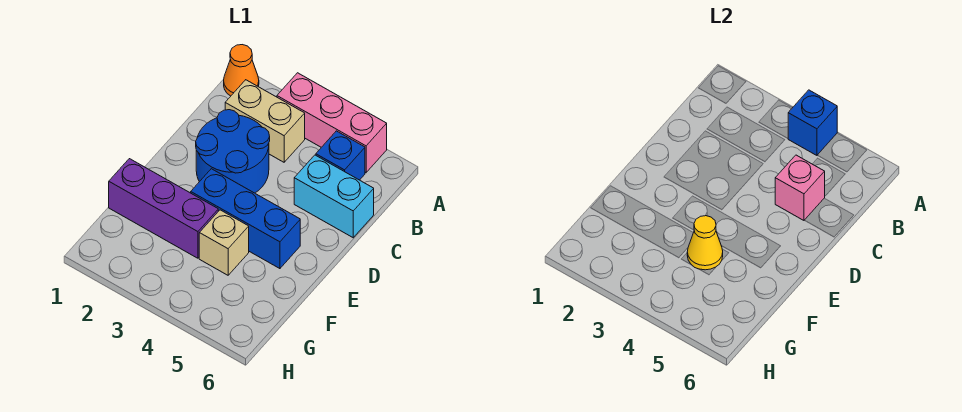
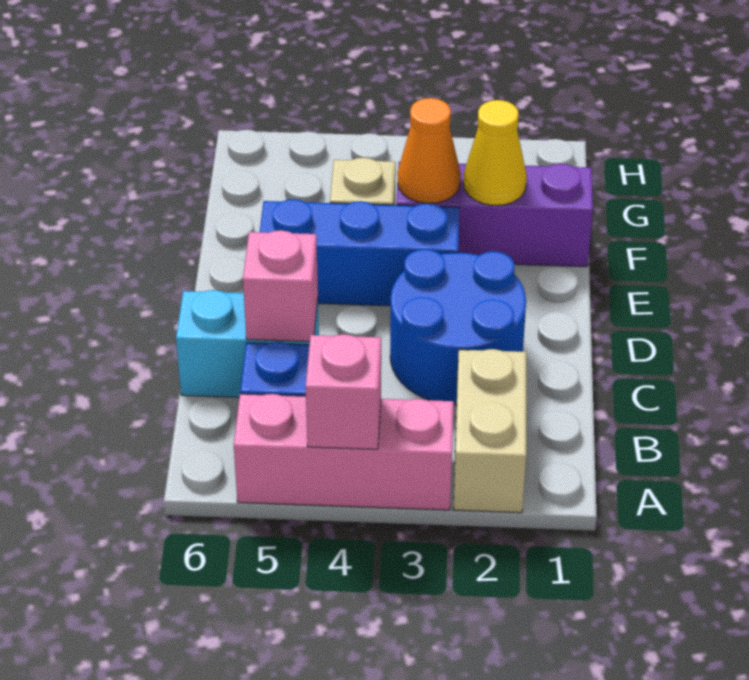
orange 1x1 cone [224,45,259,96] -> orange 1x1 cone moved to [398,98,461,203]
blue 1x1 brick [788,90,837,155] -> pink 1x1 brick [306,334,381,449]
tan 1x2 brick [225,80,305,162] -> tan 1x2 brick turned to [453,349,526,513]
yellow 1x1 cone [687,216,723,270] -> yellow 1x1 cone moved to [463,100,527,205]

